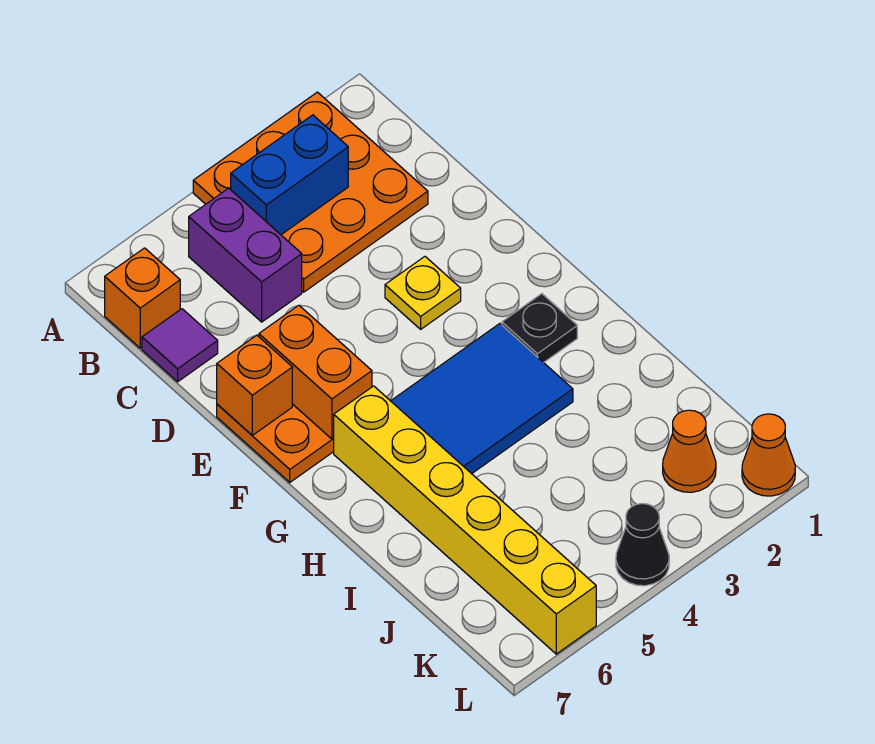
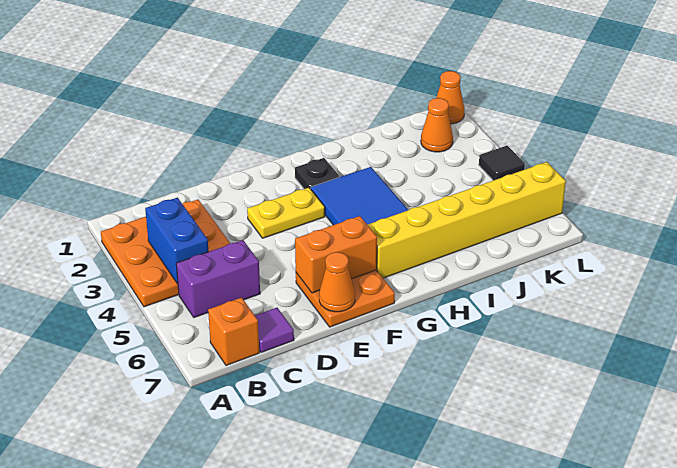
yellow 1x1 plate [385,257,461,329] -> yellow 1x2 plate [247,188,325,238]
orange 1x1 brick [217,335,292,435] -> orange 1x1 cone [319,252,355,312]
black 1x1 cone [616,504,669,586] -> black 1x1 tile [479,146,525,181]

